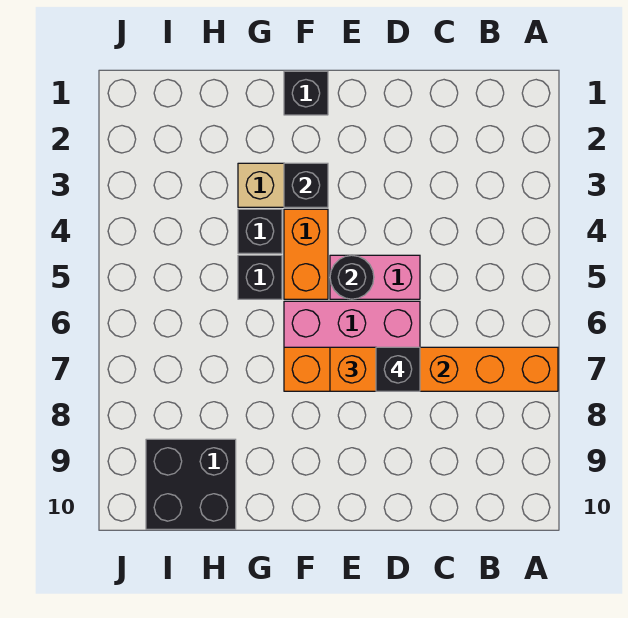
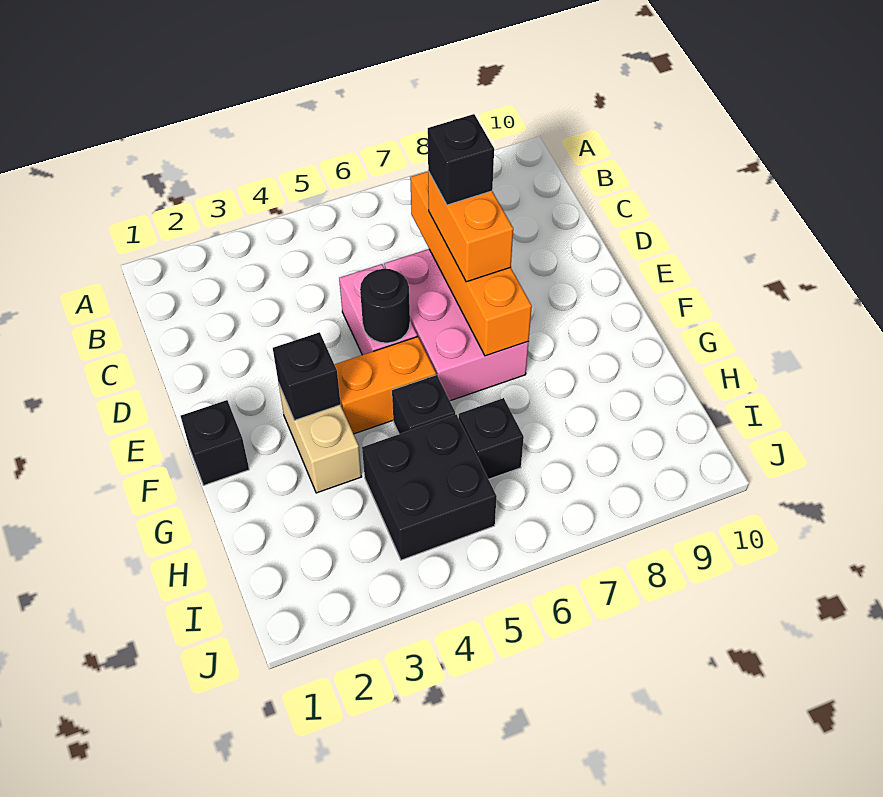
orange 1x6 brick [284,347,558,391] -> orange 1x4 brick [410,172,532,356]
black 1x1 brick [238,209,282,253] -> black 1x1 brick moved to [459,398,524,479]
black 2x2 brick [146,439,236,529] -> black 2x2 brick moved to [362,415,497,560]

